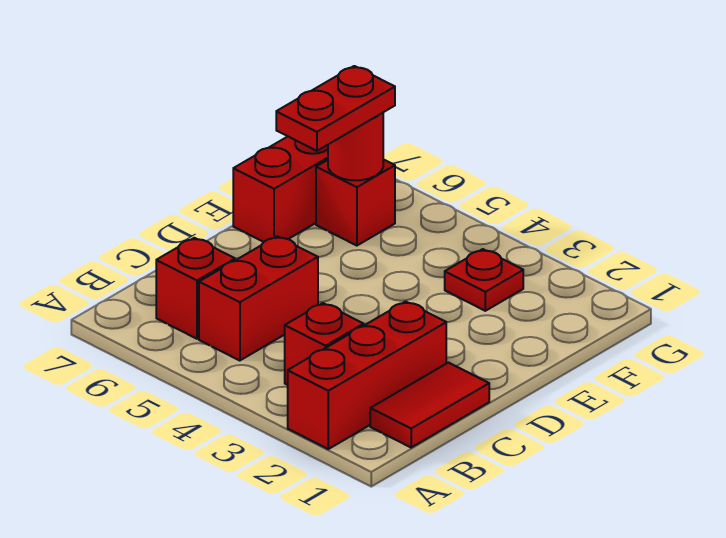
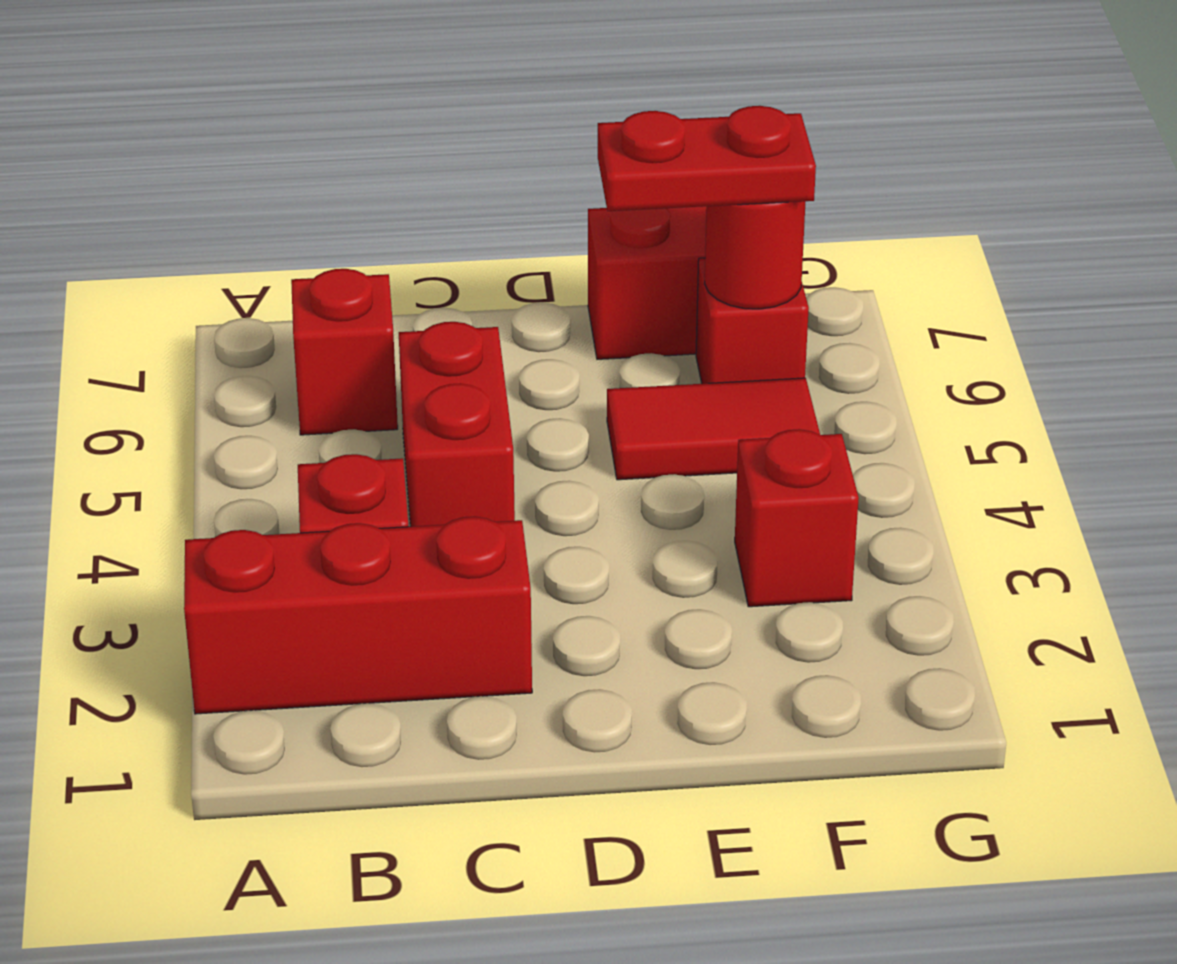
red 1x2 tile [370,363,489,447] -> red 1x2 tile moved to [607,378,820,480]
red 1x2 brick [199,236,318,361] -> red 1x2 brick turned to [399,322,515,527]
red 1x1 plate [445,249,523,311] -> red 1x1 brick [735,429,859,607]

